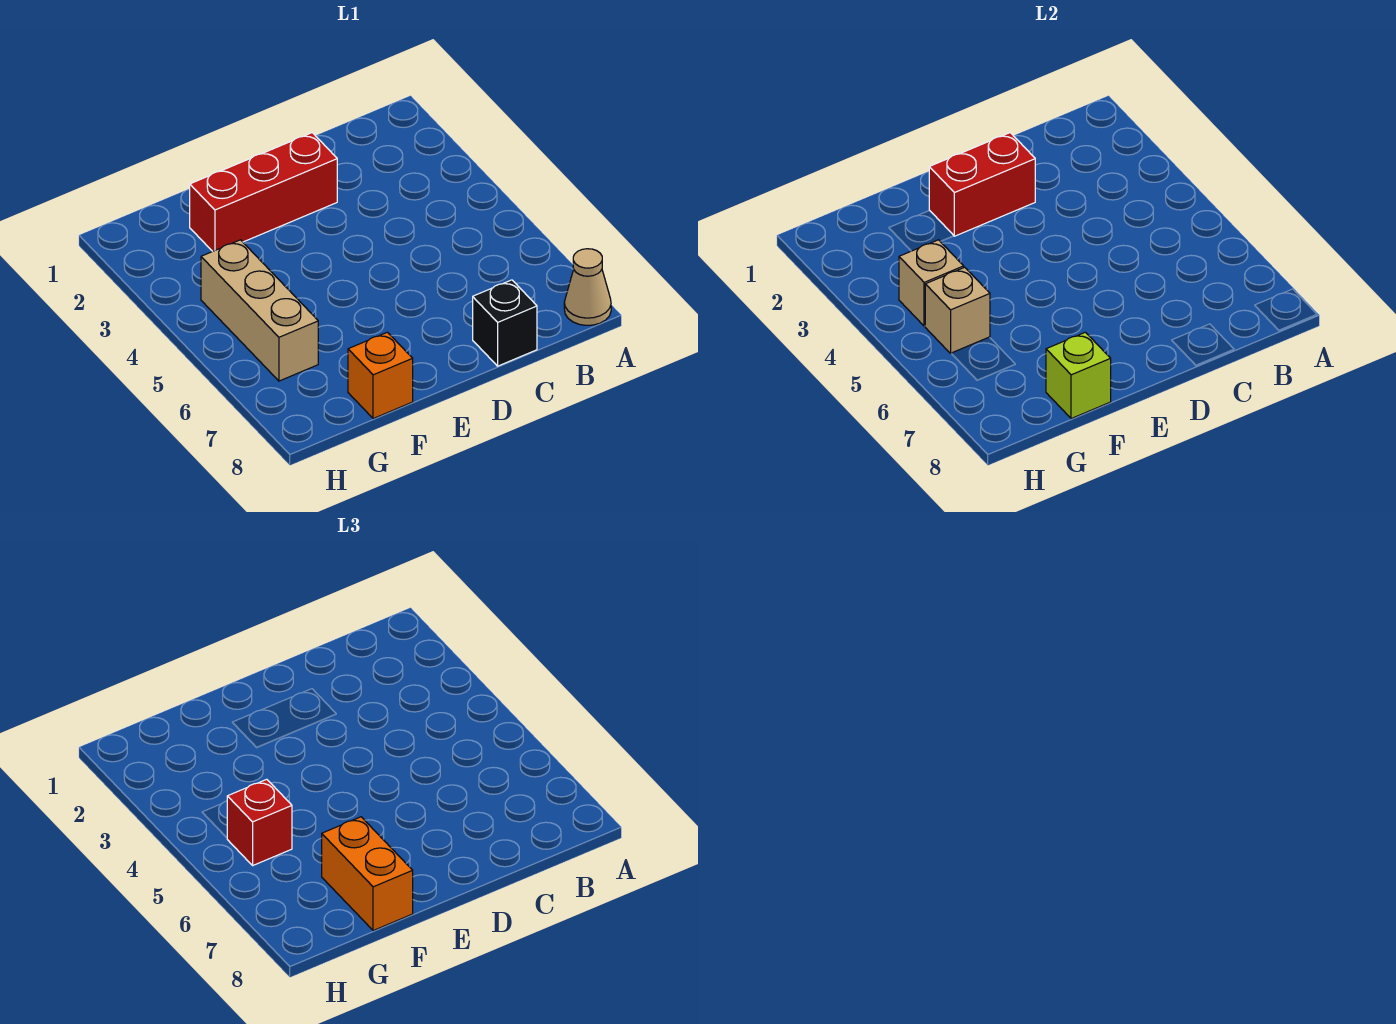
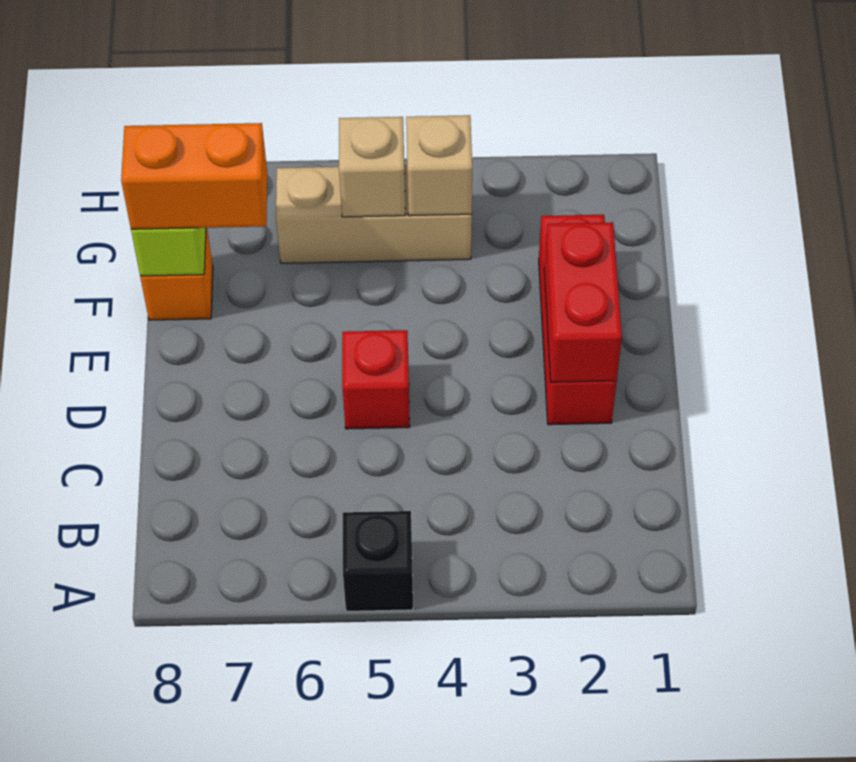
tan 1x1 cone [564,249,611,325] -> none
black 1x1 brick [473,280,537,366] -> black 1x1 brick moved to [343,511,413,611]
red 1x1 brick [227,779,292,865] -> red 1x1 brick moved to [342,330,410,429]

